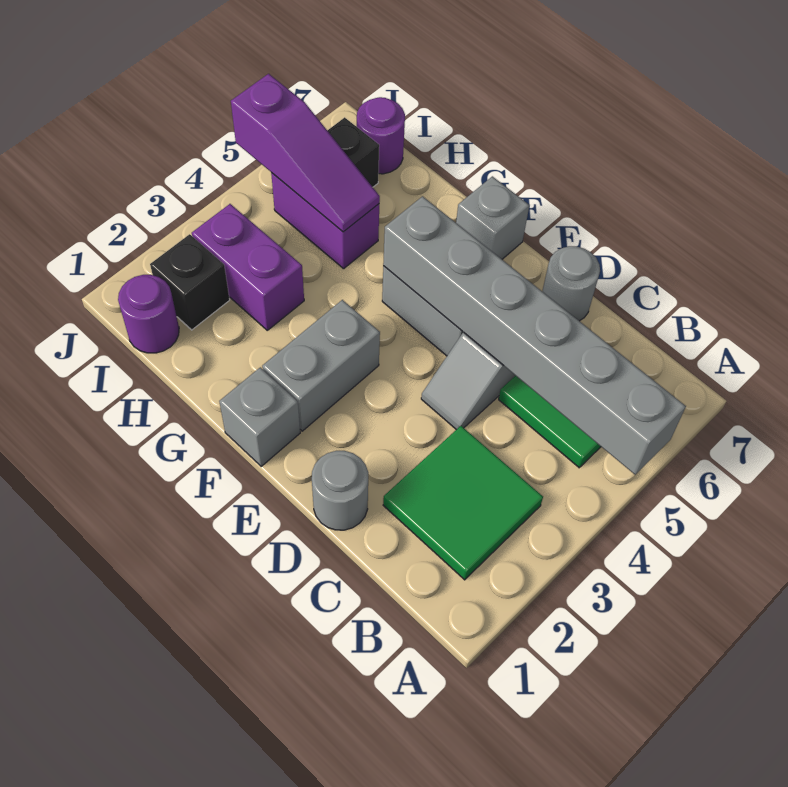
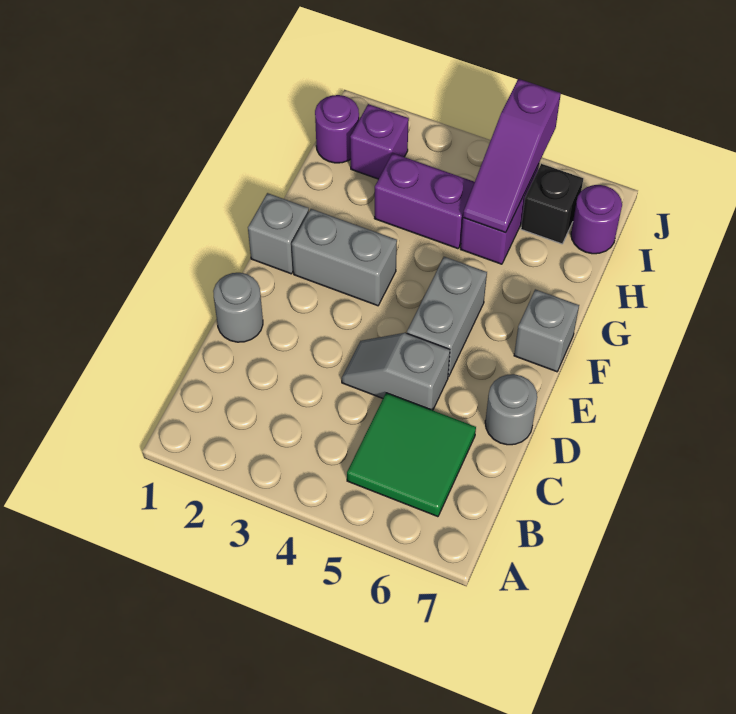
grey 1x6 brick [383,196,686,475] -> none
green 2x2 tile [383,426,543,580] -> none
purple 1x2 brick [192,204,304,330] -> purple 1x2 brick turned to [374,153,475,249]
black 1x1 brick [150,234,230,330] -> purple 1x1 brick [350,104,409,179]

